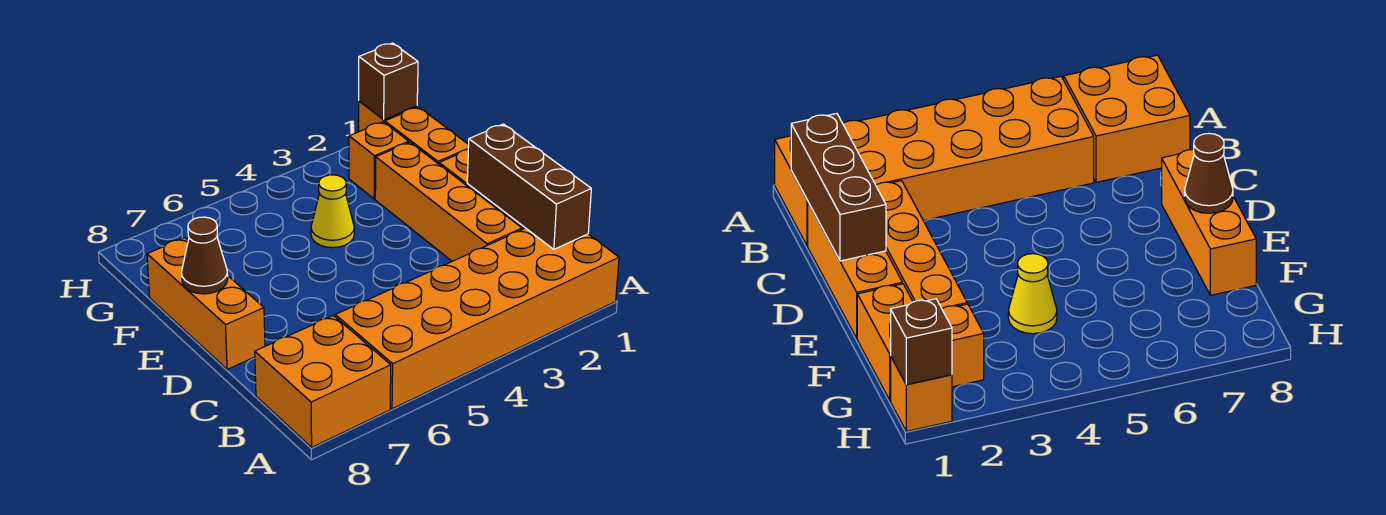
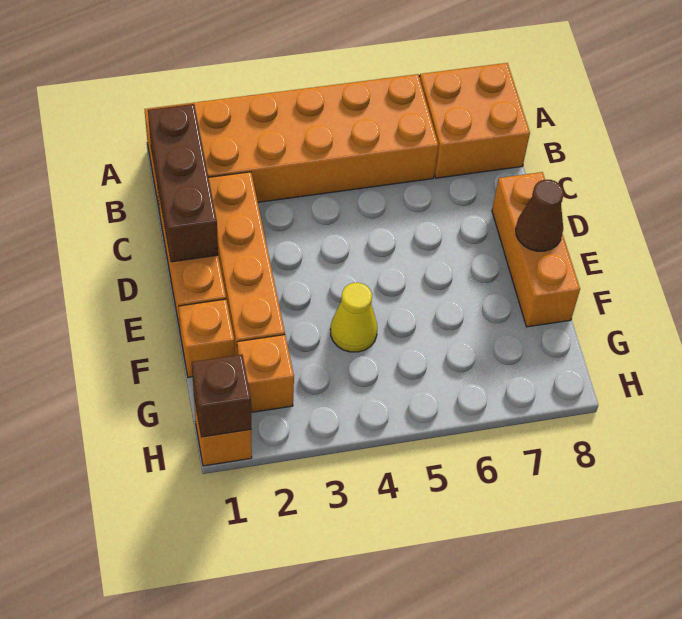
orange 1x2 brick [385,107,469,164] -> orange 1x1 brick [179,299,235,377]

